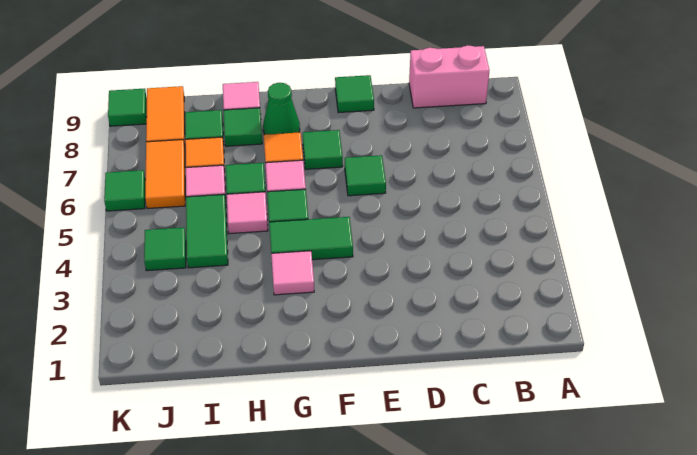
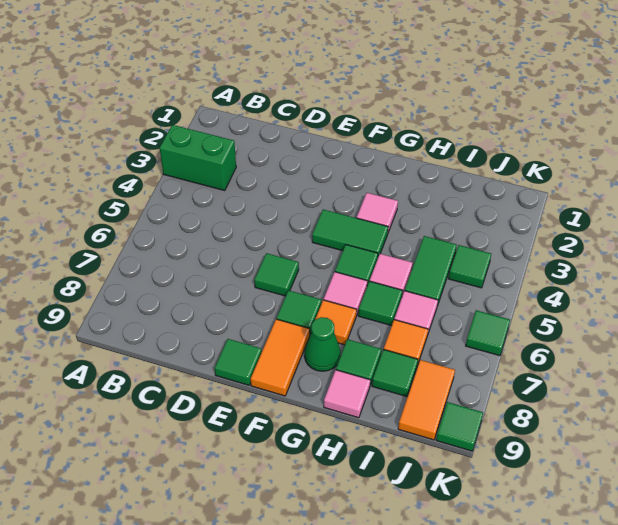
none -> green 1x2 brick [160,125,236,190]
pink 1x2 brick [409,45,490,108] -> none
orange 1x2 tile [145,140,185,209] -> orange 1x2 tile moved to [251,319,310,396]

